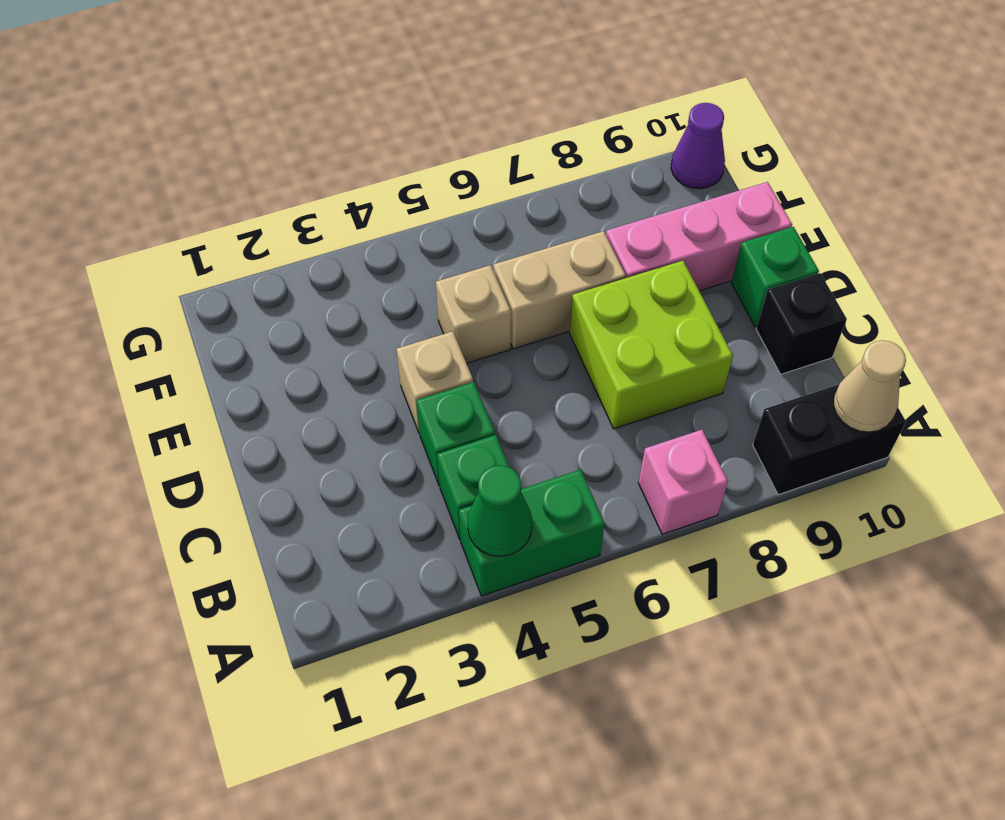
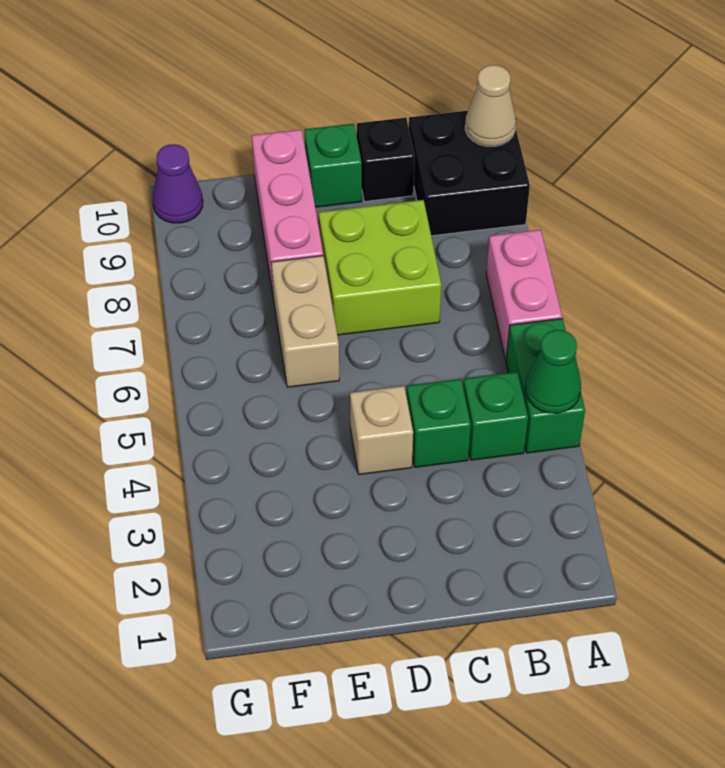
pink 1x1 brick [639,430,728,534] -> pink 1x2 brick [486,230,562,360]
black 1x2 brick [753,385,906,495] -> black 2x2 brick [409,111,530,236]
tan 1x1 brick [436,265,511,363] -> none

